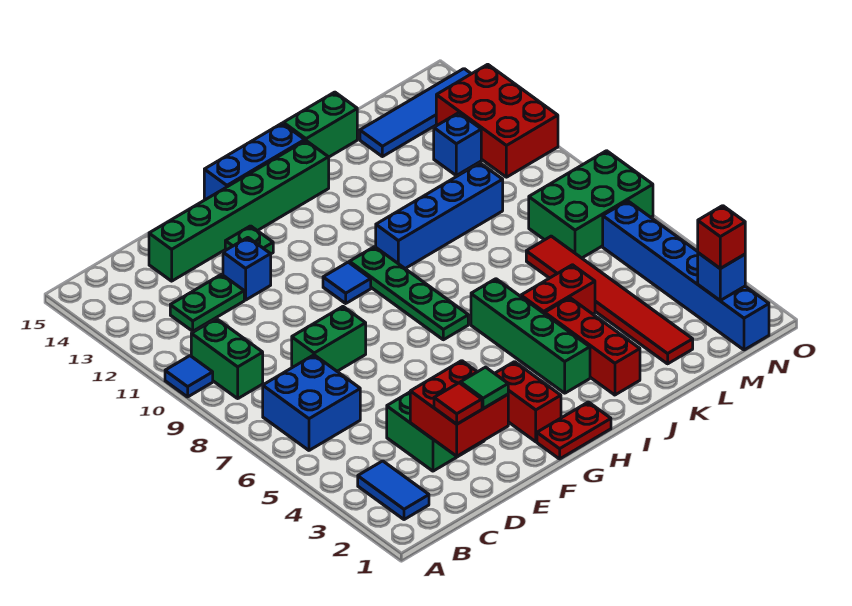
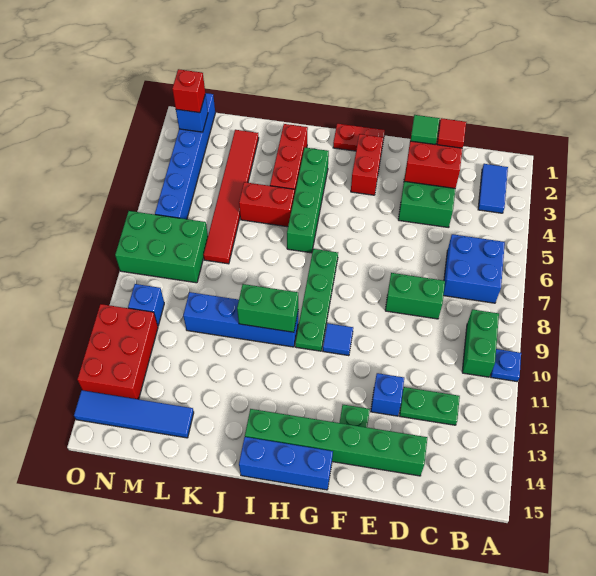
blue 1x1 tile [165,356,213,397] -> blue 1x1 plate [491,349,521,381]
green 1x2 brick [283,92,357,157] -> green 1x2 brick moved to [237,284,298,332]
blue 1x1 brick [434,113,481,175] -> blue 1x1 brick moved to [128,284,164,325]

